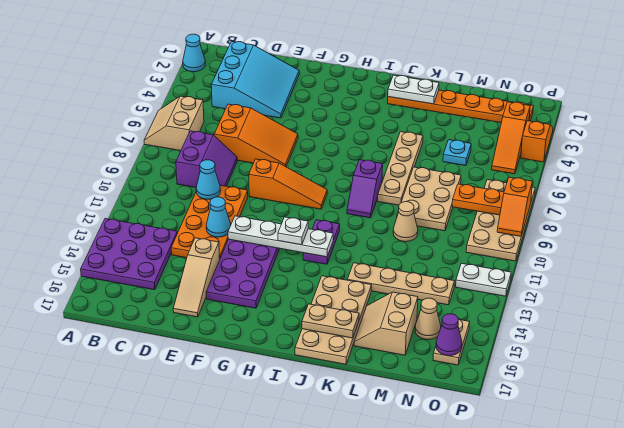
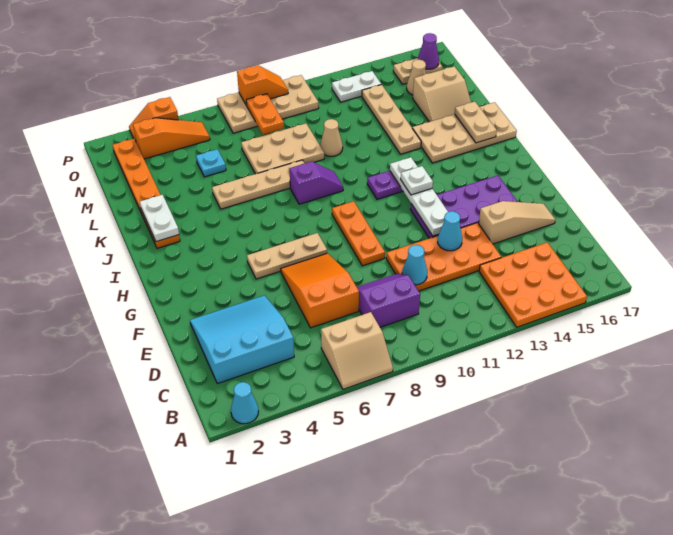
purple 3x3 plate [81,219,177,290] -> orange 3x3 plate [479,242,587,327]
orange 1x3 slope [249,159,327,209] -> orange 1x3 plate [332,201,385,266]
none -> tan 1x3 plate [247,233,327,279]
white 1x2 plate [456,263,511,296] -> white 1x2 plate turned to [332,71,381,102]

